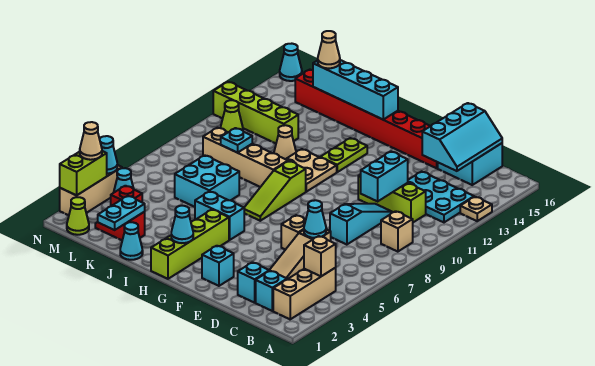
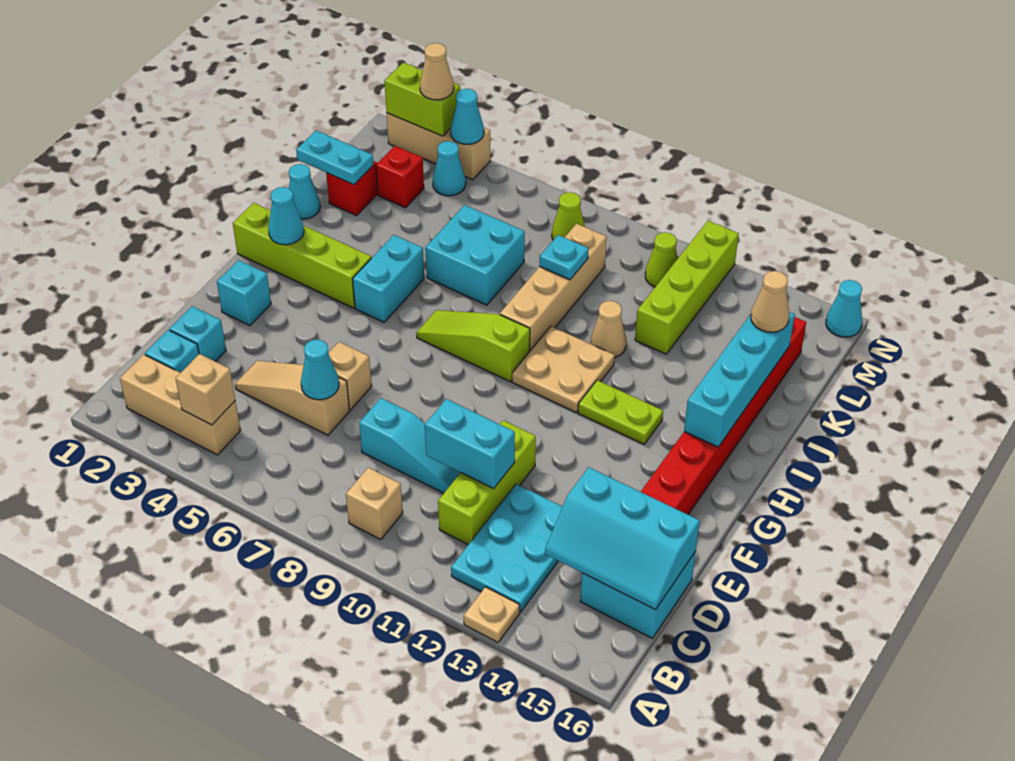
lime 1x1 cone [67,197,89,235] -> lime 1x1 cone moved to [552,192,585,240]

